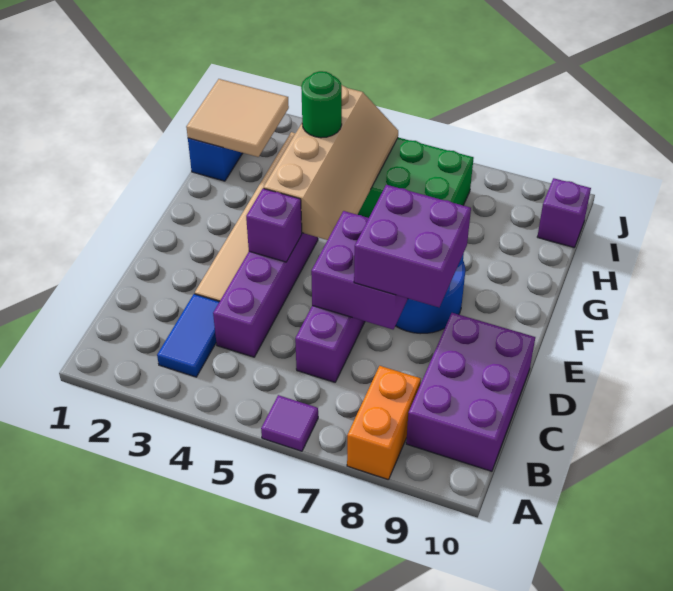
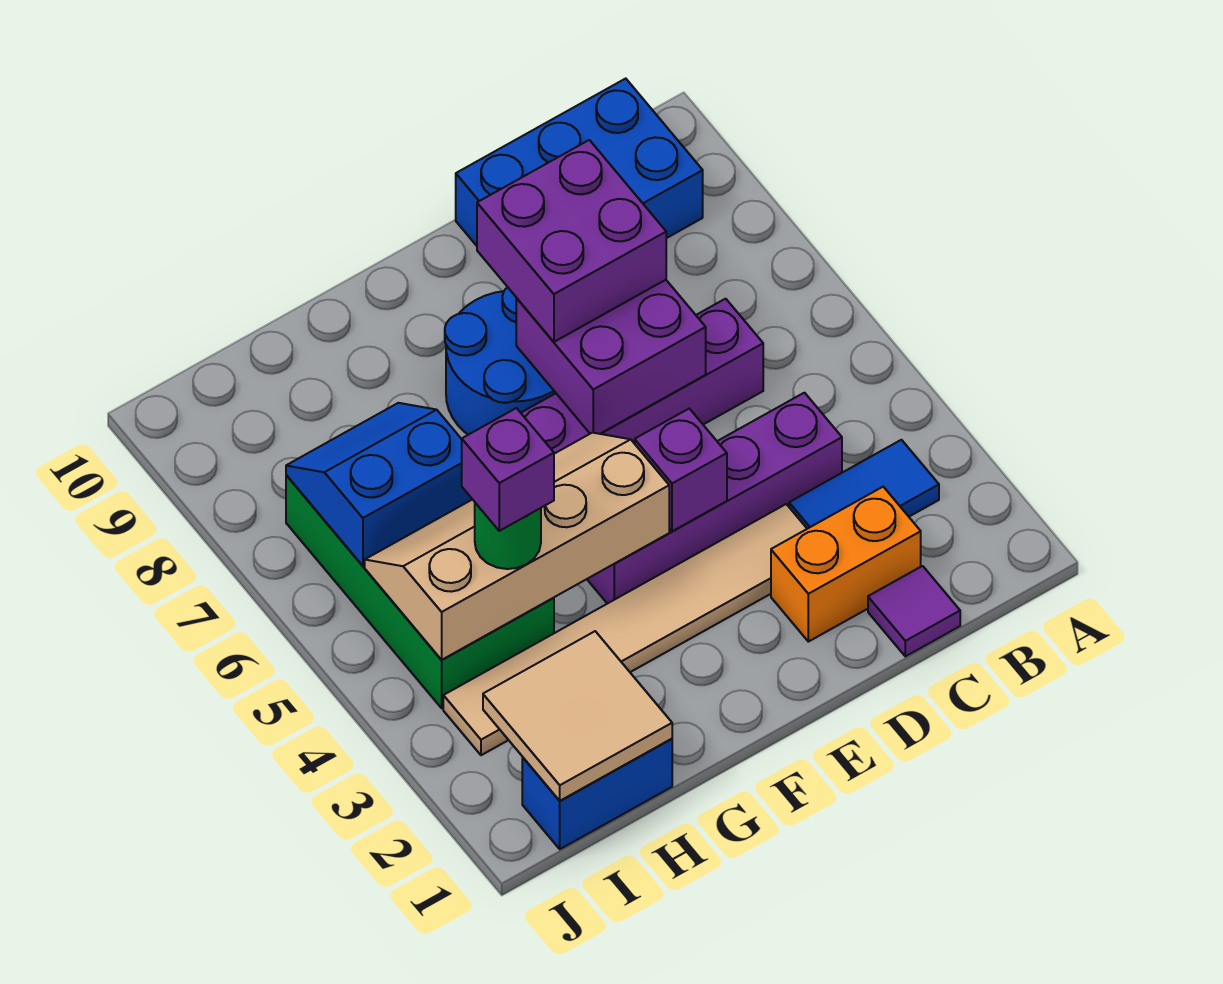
purple 1x1 tile [261,395,318,451] -> purple 1x1 tile moved to [868,566,960,656]
orange 1x2 brick [347,366,421,480] -> orange 1x2 brick moved to [771,487,921,642]
purple 2x3 brick [406,313,535,471] -> blue 2x3 brick [456,79,703,246]
none -> blue 2x2 slope [286,403,472,566]
purple 1x1 brick [537,178,591,247] -> purple 1x1 brick moved to [462,408,554,531]

